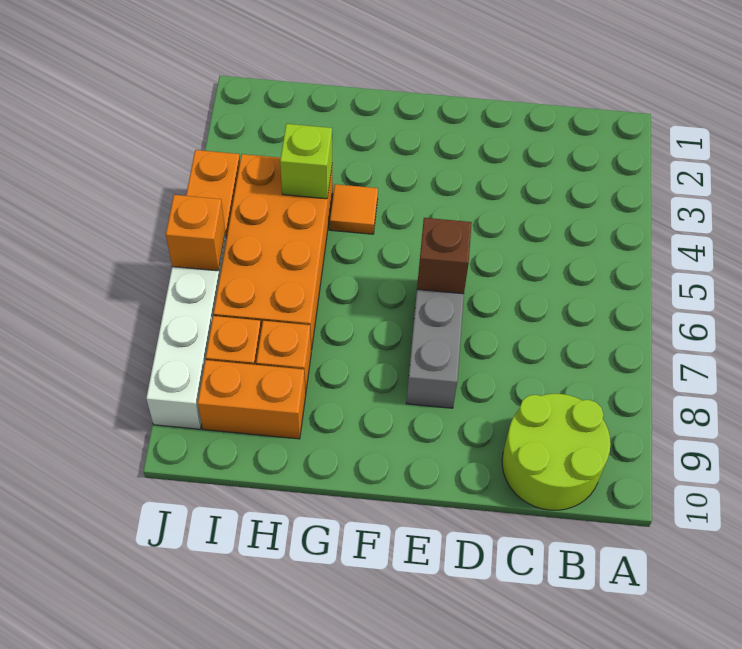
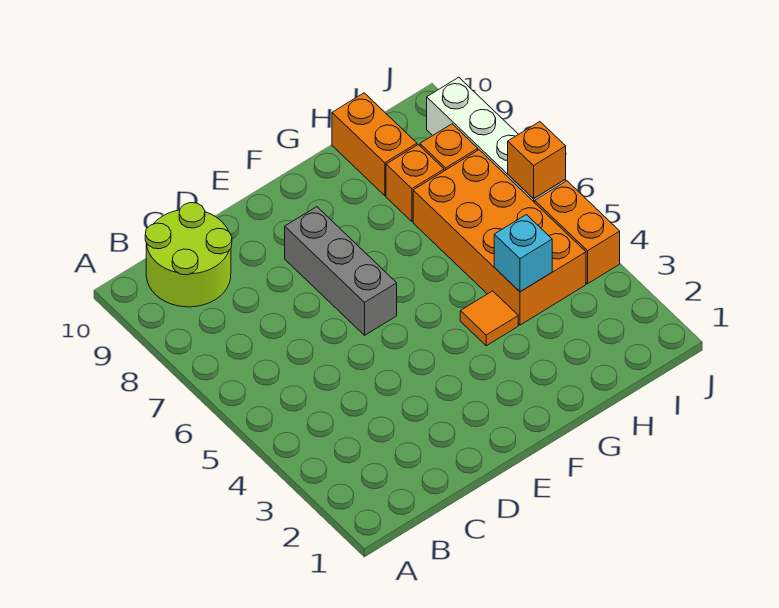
brown 1x1 brick [417,218,472,294] -> none
lime 1x1 brick [280,124,332,199] -> cyan 1x1 brick [494,215,552,292]
orange 1x2 brick [198,360,306,439] -> orange 1x2 brick turned to [332,93,417,196]

